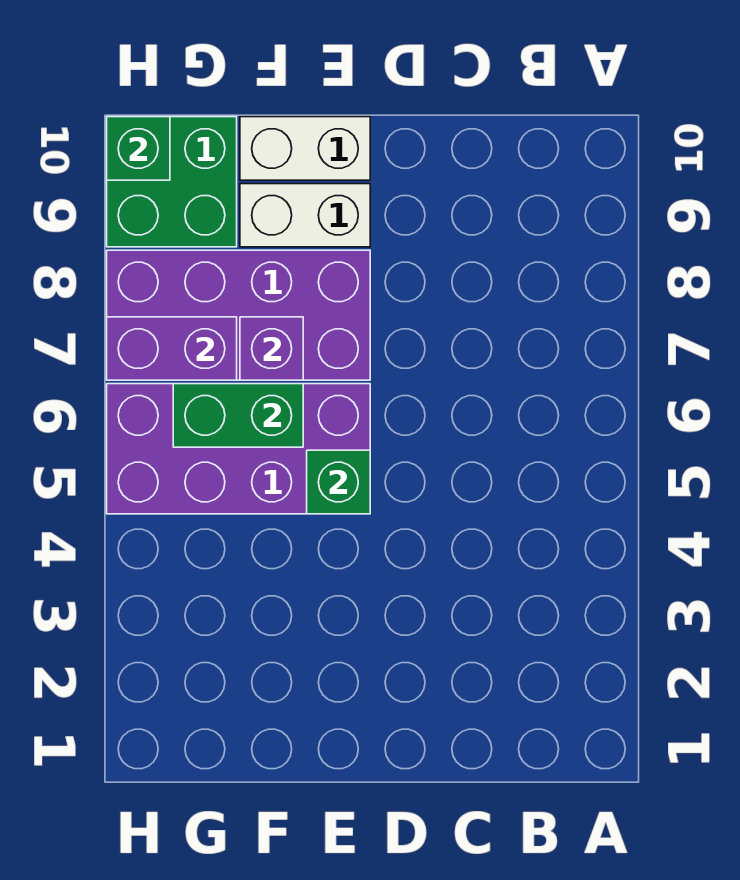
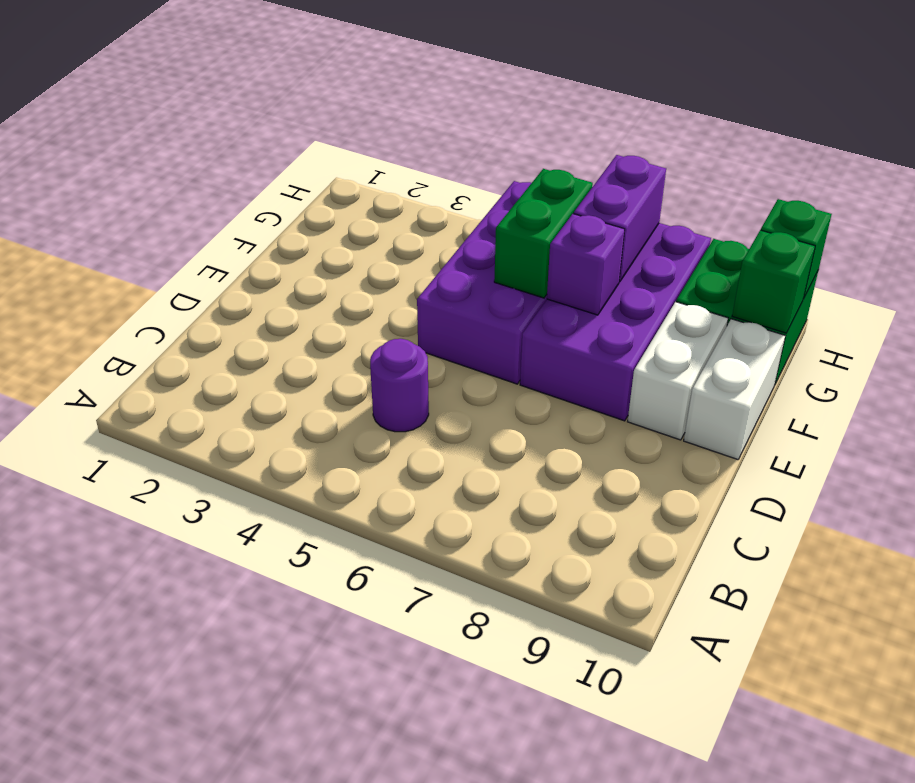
none -> purple 1x1 round brick [370,339,429,432]
green 1x1 brick [307,450,370,514] -> green 1x1 brick moved to [732,230,815,333]

